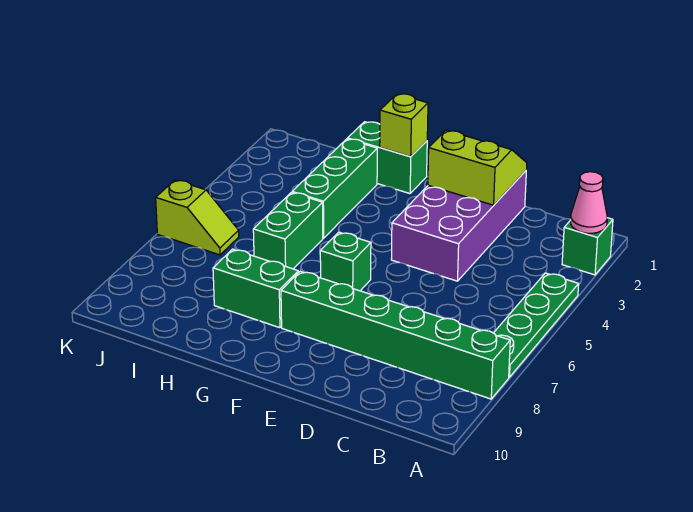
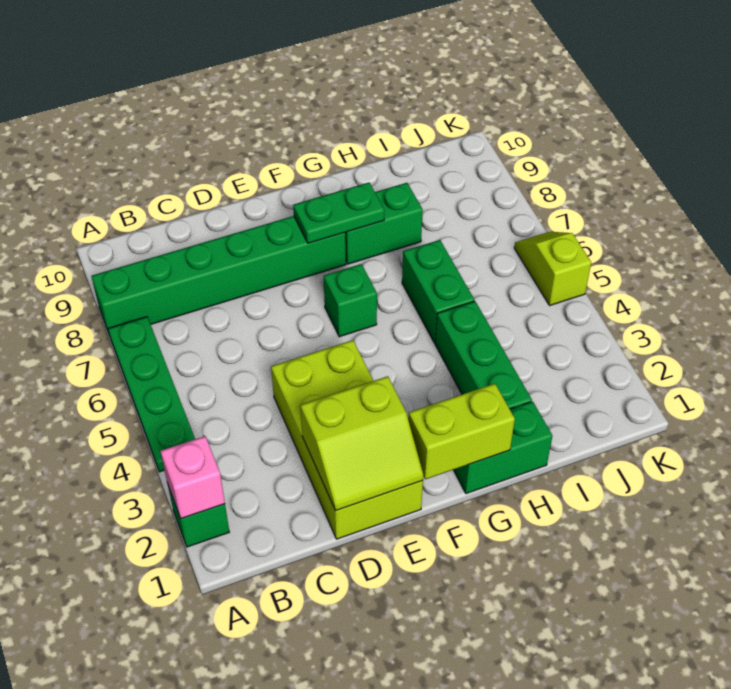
pink 1x1 cone [570,172,607,233] -> pink 1x1 brick [160,436,225,519]
purple 2x4 brick [391,171,526,281] -> lime 2x4 brick [271,340,423,539]
none -> green 1x2 plate [293,183,384,243]
lime 1x1 brick [380,94,428,157] -> lime 1x2 brick [408,384,515,479]
lime 1x2 slope [156,180,239,255] -> lime 1x2 slope turned to [514,232,591,305]

